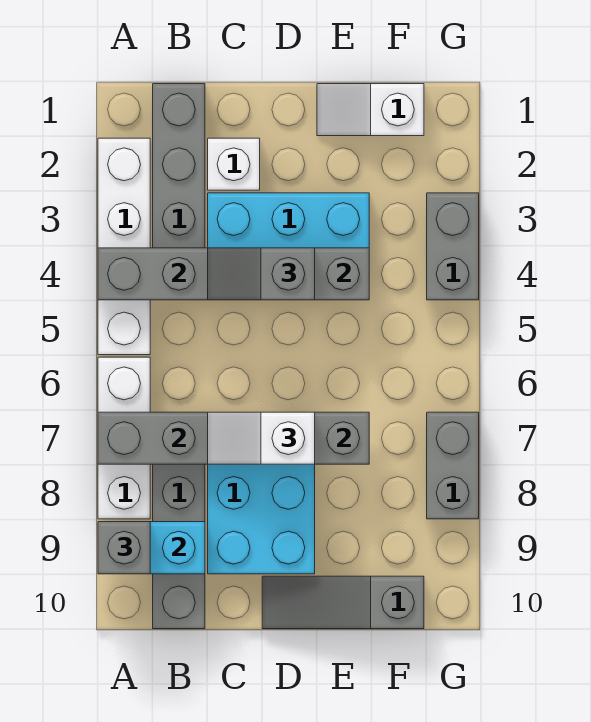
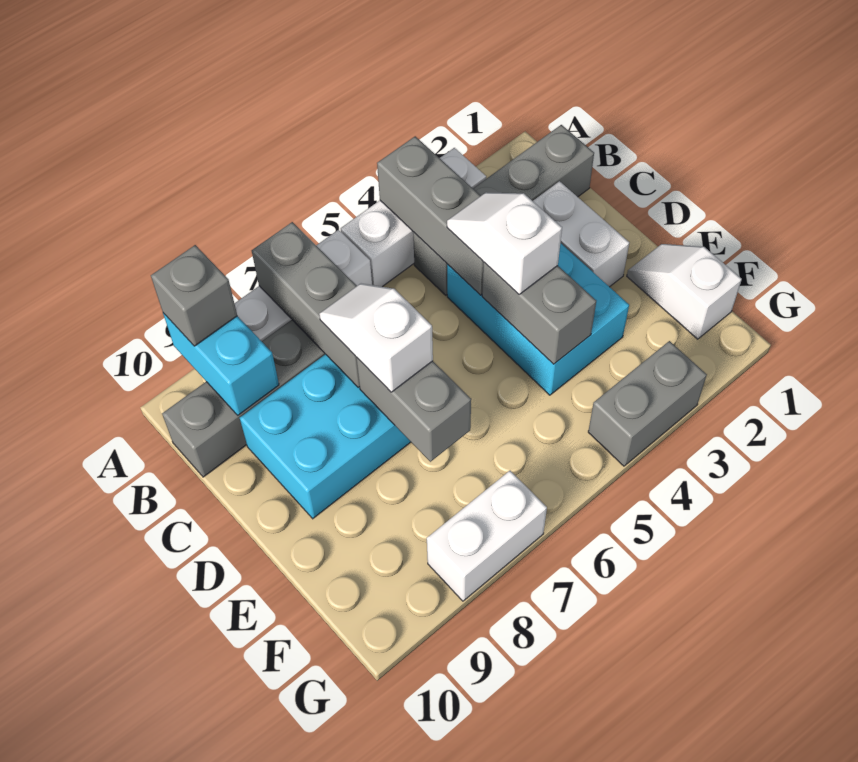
white 1x4 brick [98,138,150,355] -> white 1x3 brick [341,148,486,287]
white 1x1 brick [208,138,260,190] -> white 1x2 brick [533,181,629,287]
grey 1x2 slope [208,248,315,300] -> white 1x2 slope [447,192,562,294]
grey 1x3 slope [262,576,424,629] -> none
grey 1x2 brick [427,412,479,519] -> white 1x2 brick [427,471,547,601]

